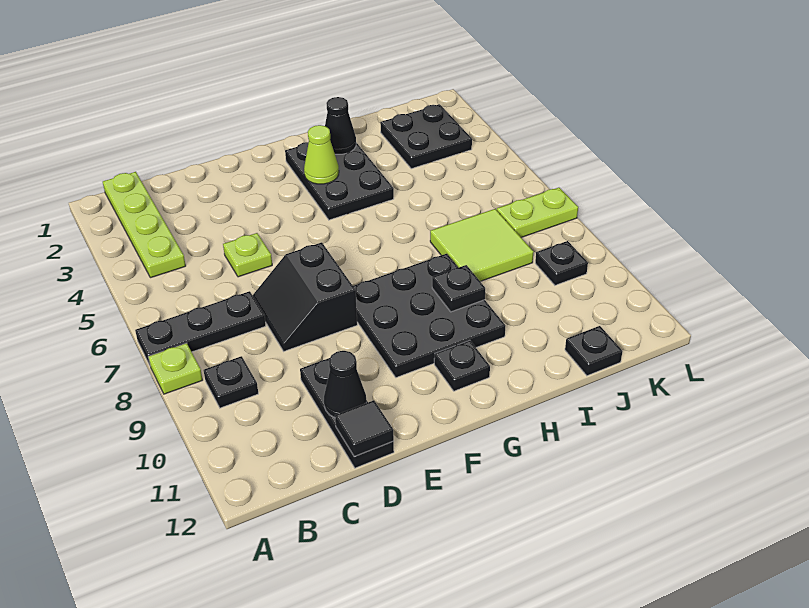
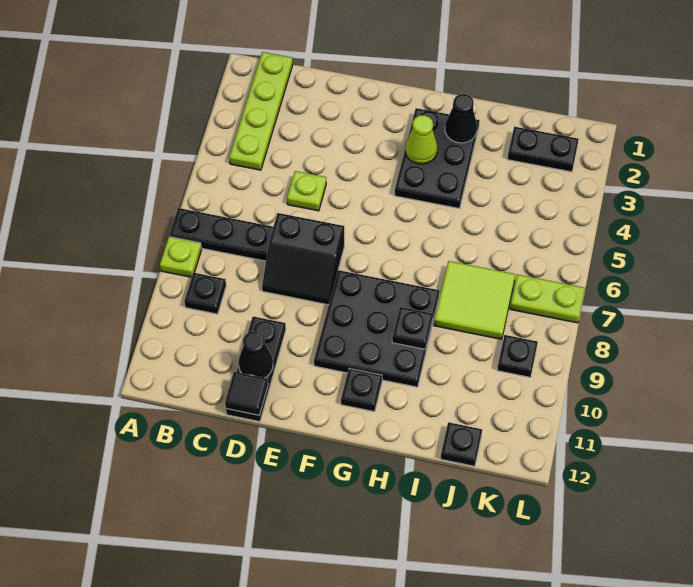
black 2x2 slope [253,242,357,351] -> black 2x2 slope turned to [262,213,344,305]
black 2x2 plate [380,104,472,169] -> black 1x2 plate [508,127,579,172]

